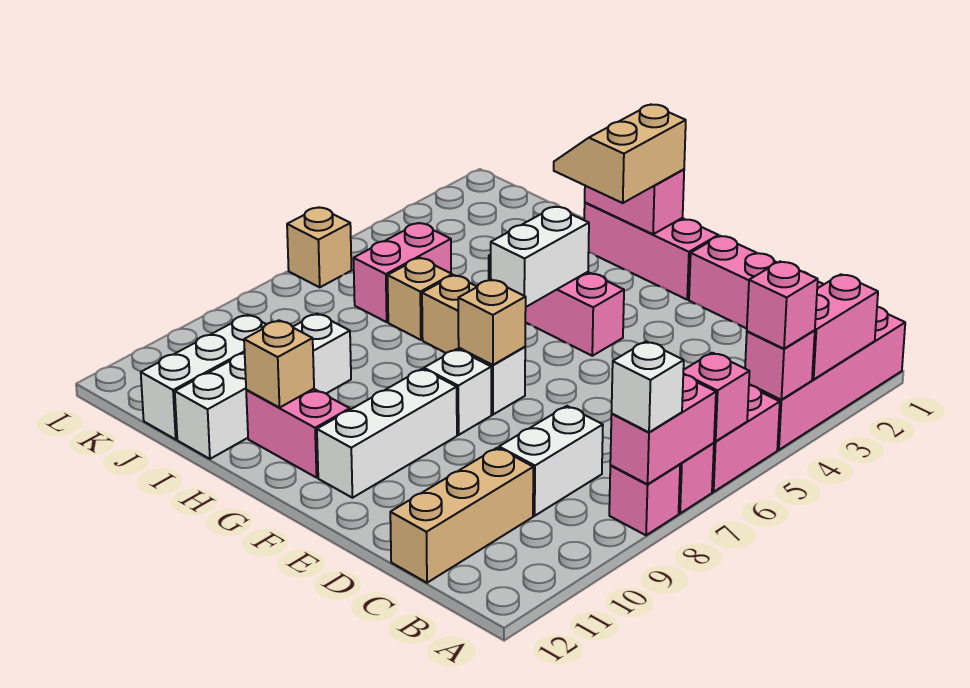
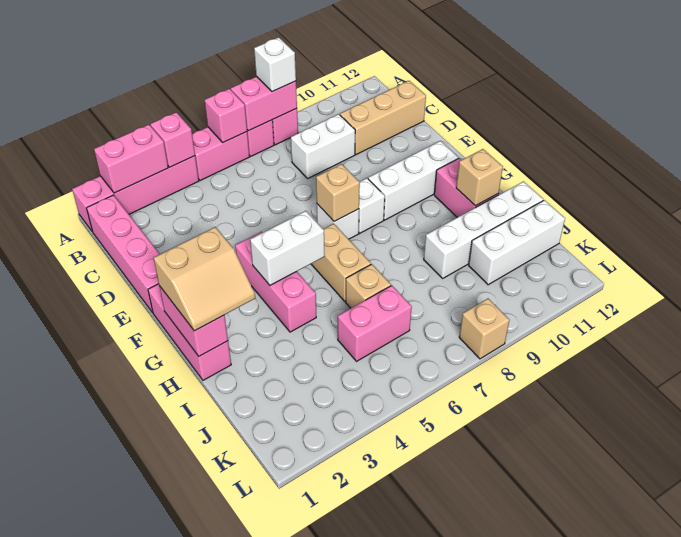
pink 1x1 brick [747,261,818,349] -> none
tan 1x1 brick [287,208,351,287] -> tan 1x1 brick moved to [459,299,509,359]

